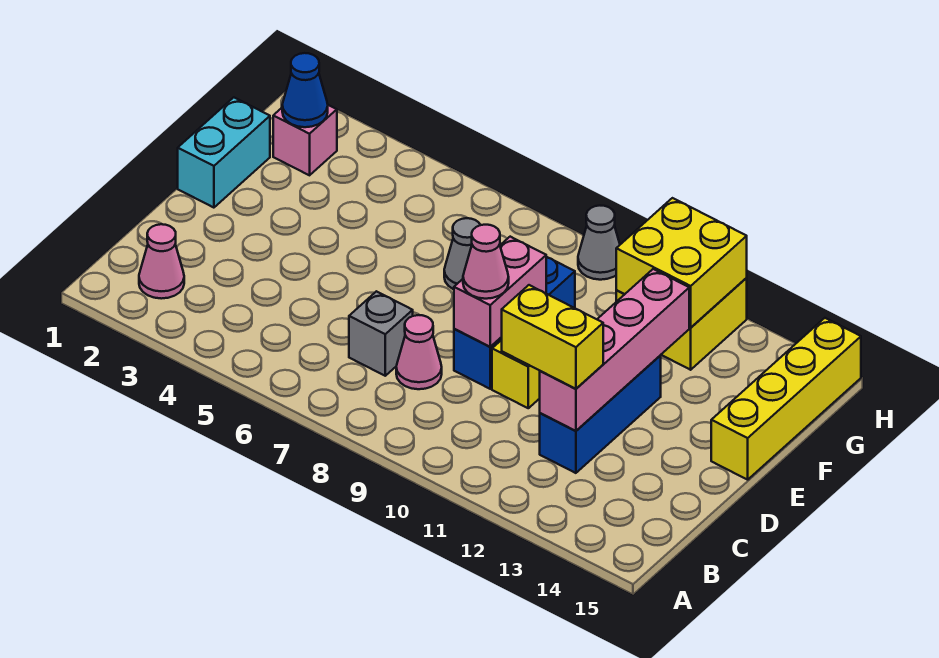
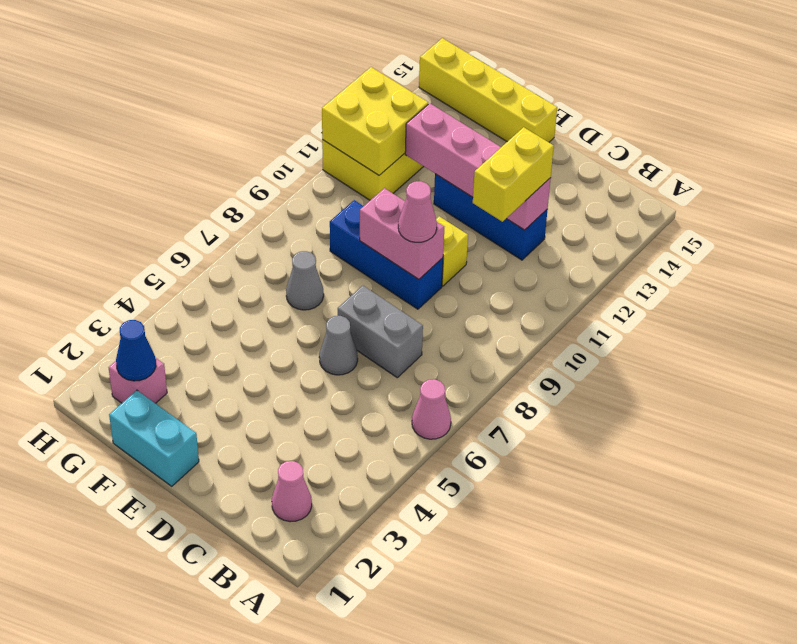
grey 1x1 brick [349,291,413,376] -> grey 1x2 brick [338,285,423,378]
pink 1x1 cone [396,315,442,389] -> pink 1x1 cone moved to [412,379,451,439]
grey 1x1 cone [578,206,620,280] -> grey 1x1 cone moved to [319,316,358,375]

